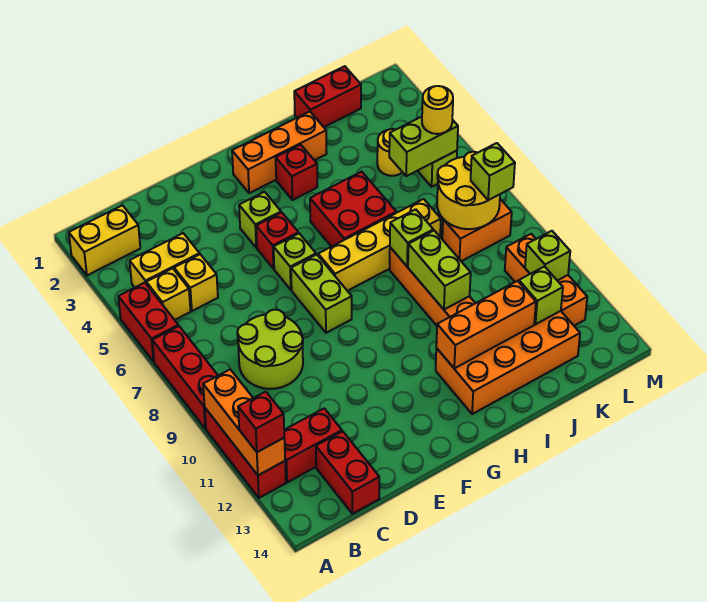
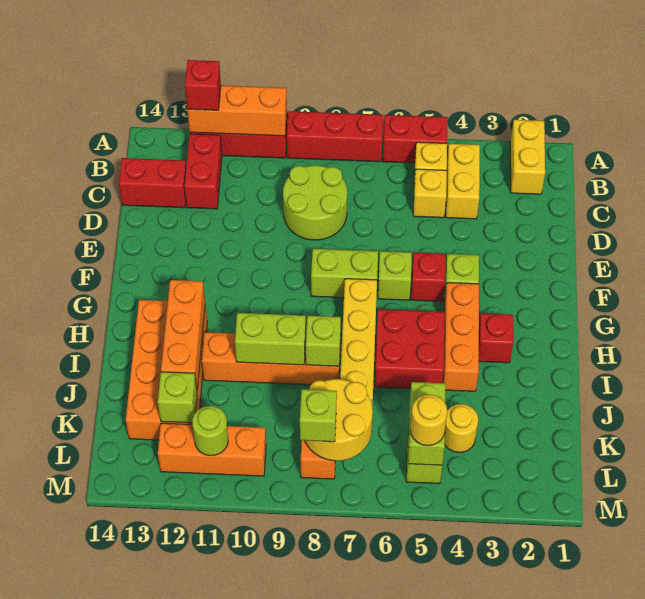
orange 1x3 brick [232,112,327,193] -> orange 1x3 brick moved to [443,283,479,391]
red 1x2 brick [294,66,361,127] -> none
lime 1x1 brick [525,231,570,281] -> lime 1x1 round brick [192,406,228,456]

